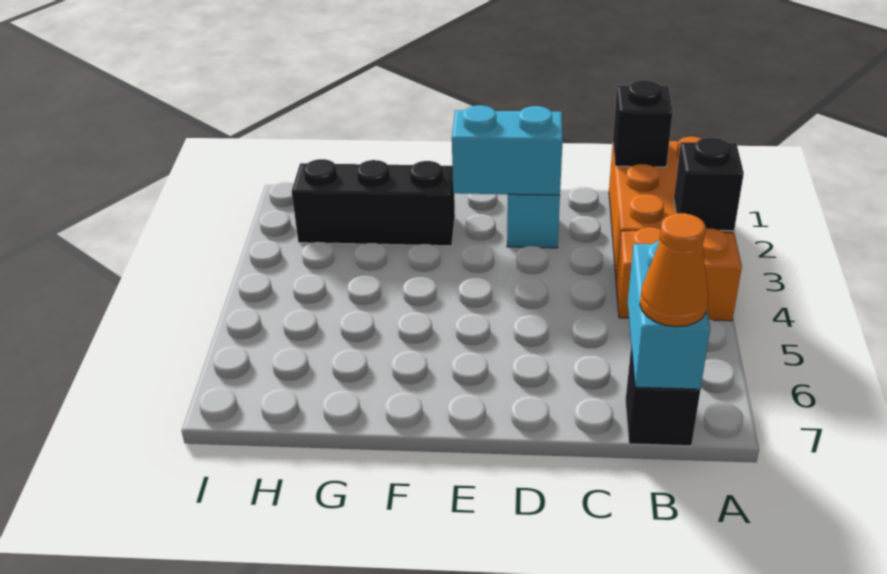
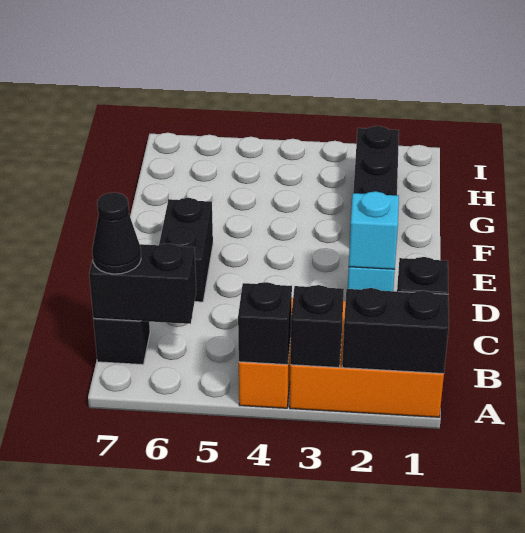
none -> black 1x2 brick [342,288,449,374]
none -> black 1x1 brick [238,282,292,365]
cyan 1x2 brick [628,241,710,389] -> black 1x2 brick [89,243,196,324]
orange 1x1 cone [640,213,708,327] -> black 1x1 cone [92,193,141,274]
cyan 1x2 brick [452,105,563,195] -> cyan 1x1 brick [349,191,399,269]
none -> black 1x2 brick [159,198,213,302]

